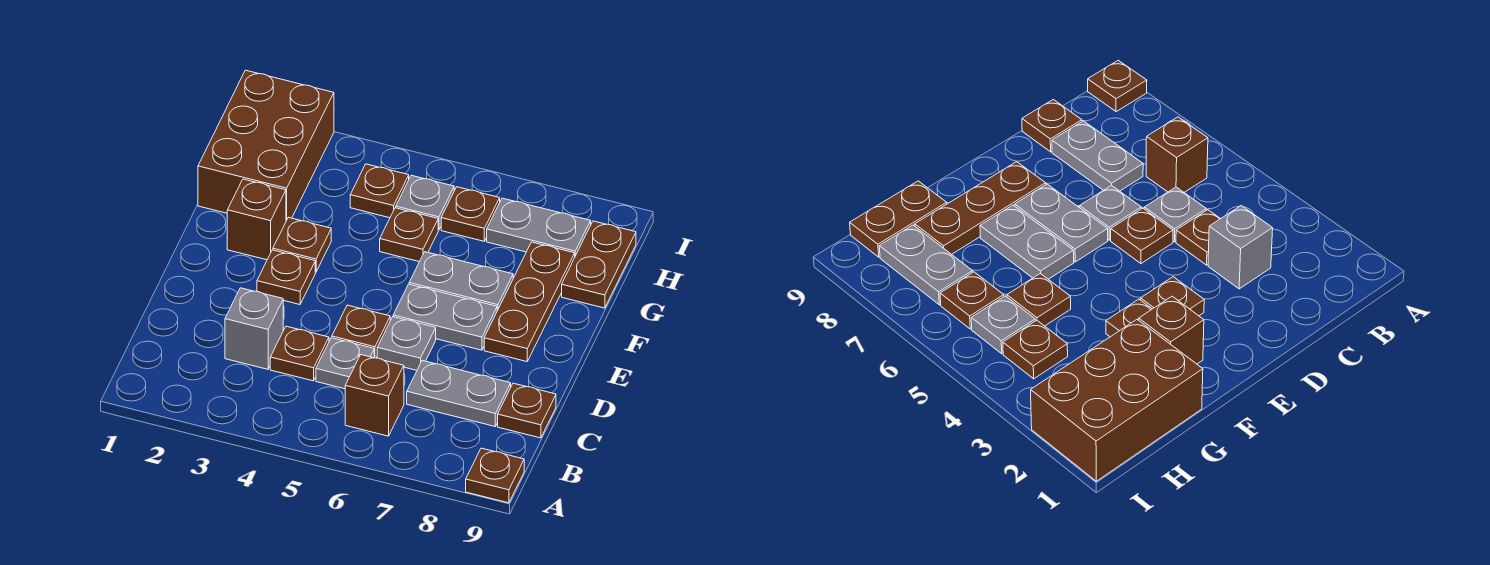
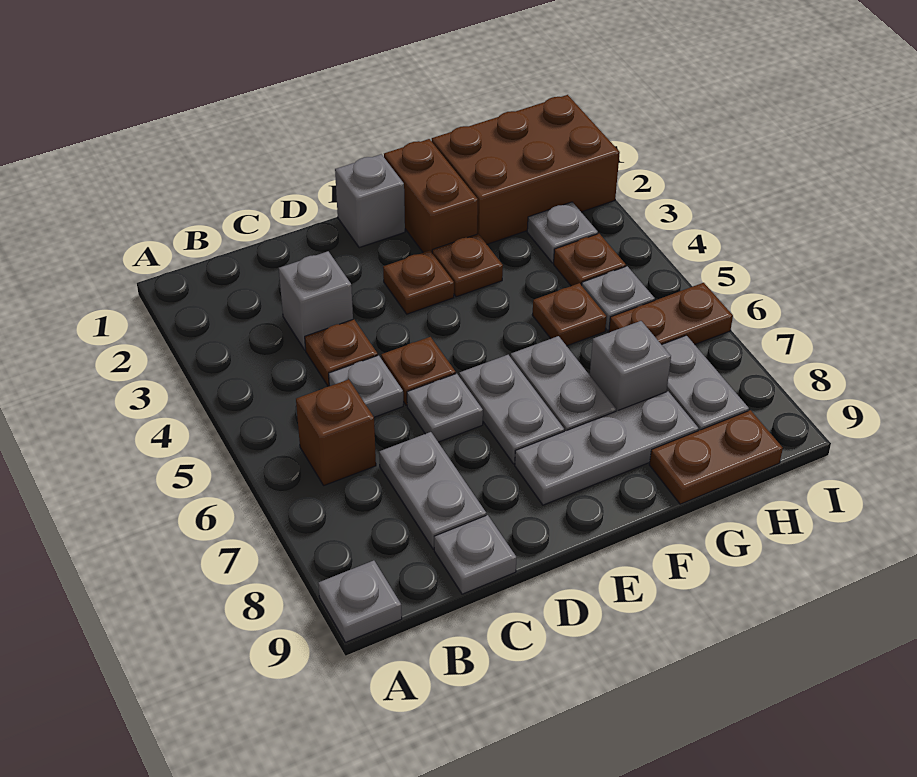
brown 1x1 plate [466,448,524,503] -> grey 1x1 plate [318,560,402,642]
brown 1x1 plate [498,383,556,438] -> grey 1x1 plate [434,515,517,594]
none -> grey 1x1 brick [335,154,405,248]
brown 1x3 plate [484,242,575,362] -> grey 1x3 plate [515,391,699,505]
brown 1x1 brick [227,179,286,260] -> brown 1x2 brick [384,139,478,253]
none -> grey 1x1 brick [590,321,671,411]
none -> grey 1x1 plate [527,202,598,263]
brown 1x1 plate [441,187,500,241] -> brown 1x2 plate [609,283,733,345]

